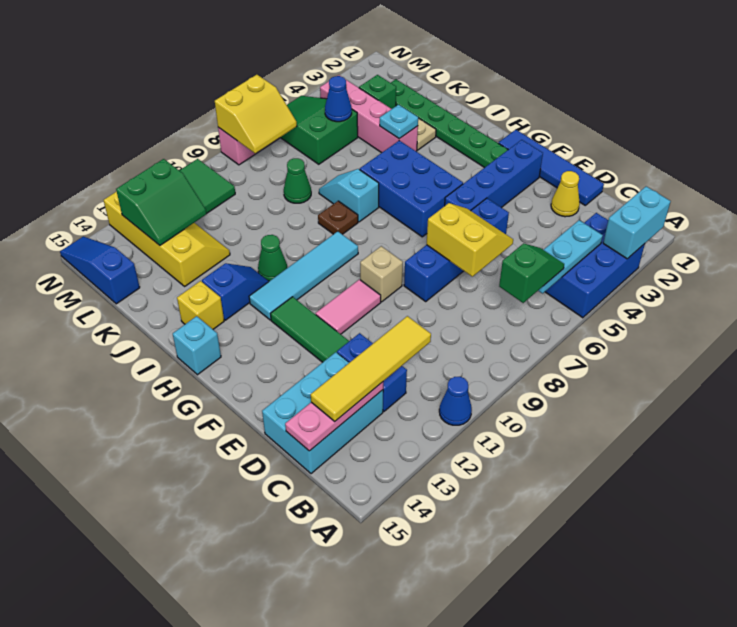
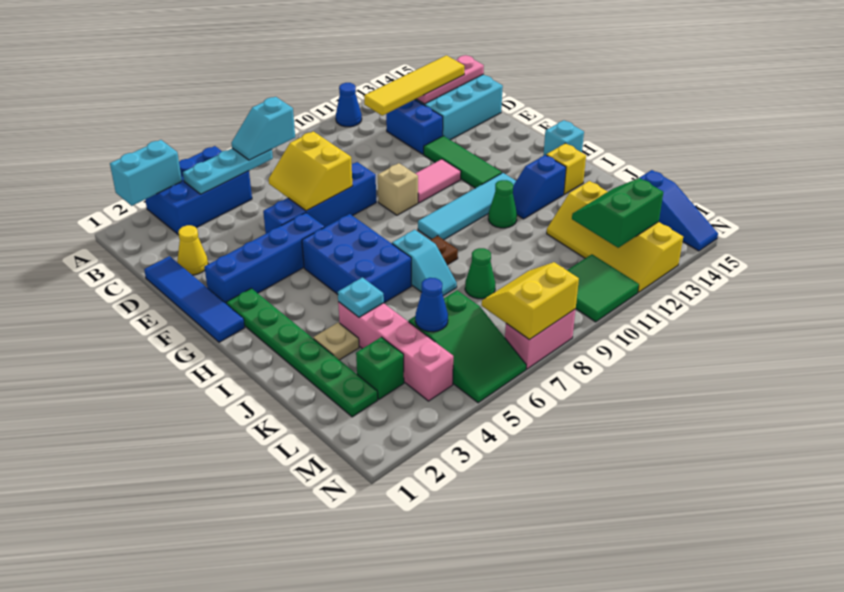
green 1x2 slope [499,243,564,303] -> cyan 1x2 slope [231,97,295,160]

